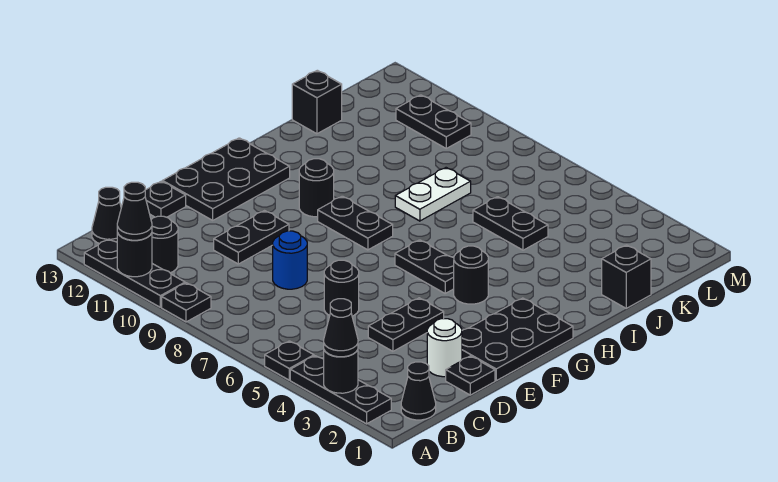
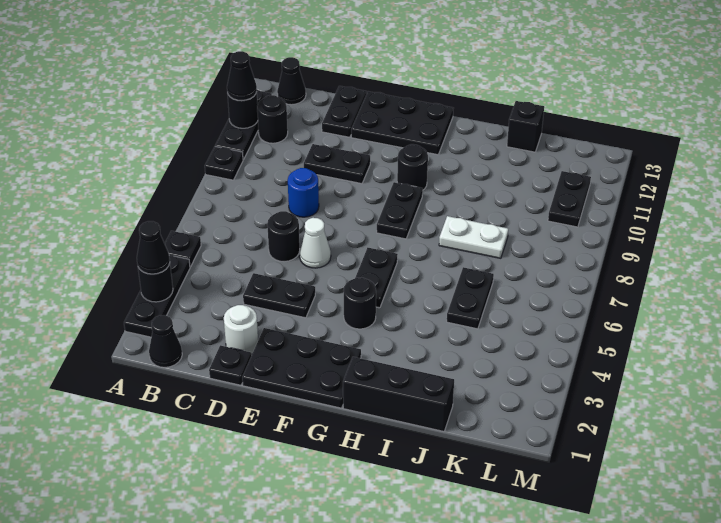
black 1x1 plate [145,181,186,217] -> black 1x2 plate [322,86,366,137]
none -> white 1x1 cone [300,218,331,268]
black 1x1 brick [602,245,651,308] -> black 1x3 brick [343,357,454,431]

